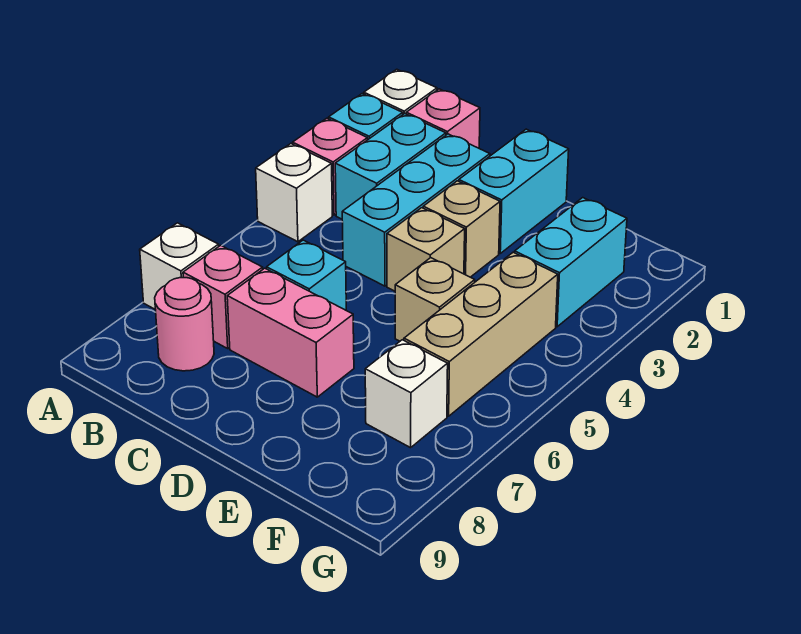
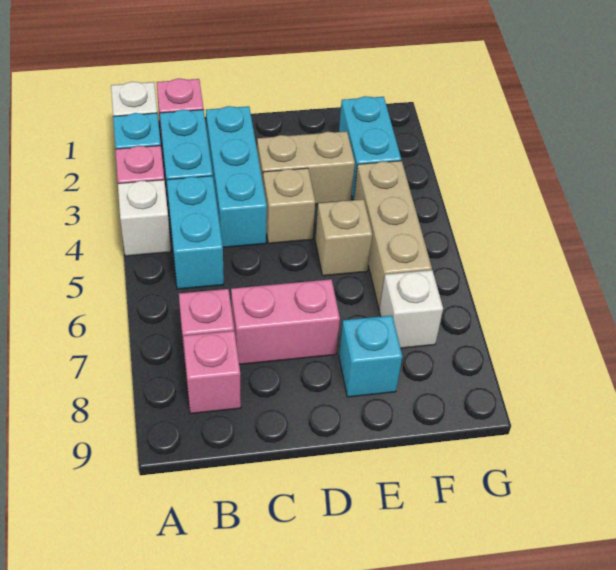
white 1x1 brick [140,223,219,309] -> none
pink 1x1 round brick [155,278,214,371] -> pink 1x1 brick [183,331,241,414]
cyan 1x1 brick [267,240,346,310] -> cyan 1x1 brick moved to [339,315,402,397]
cyan 1x2 brick [459,129,569,253] -> cyan 1x2 brick moved to [167,176,224,289]
tan 1x1 brick [423,181,500,277] -> tan 1x2 brick [257,131,355,204]

